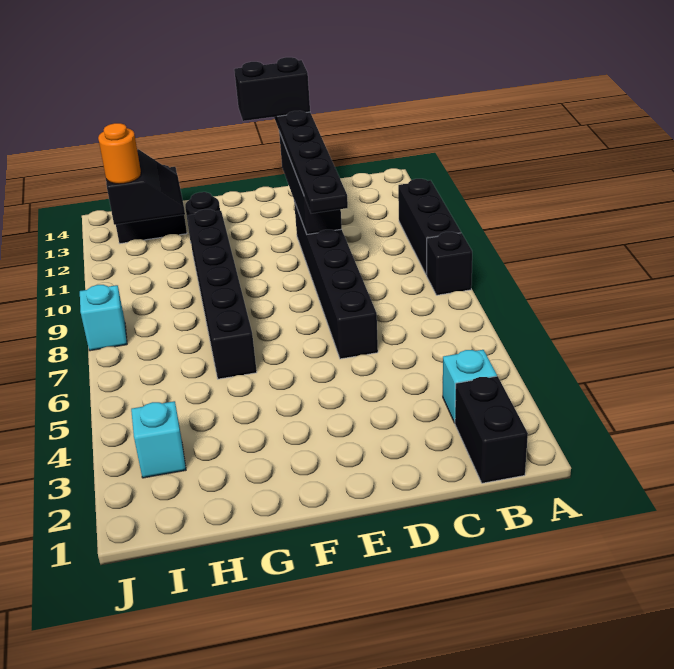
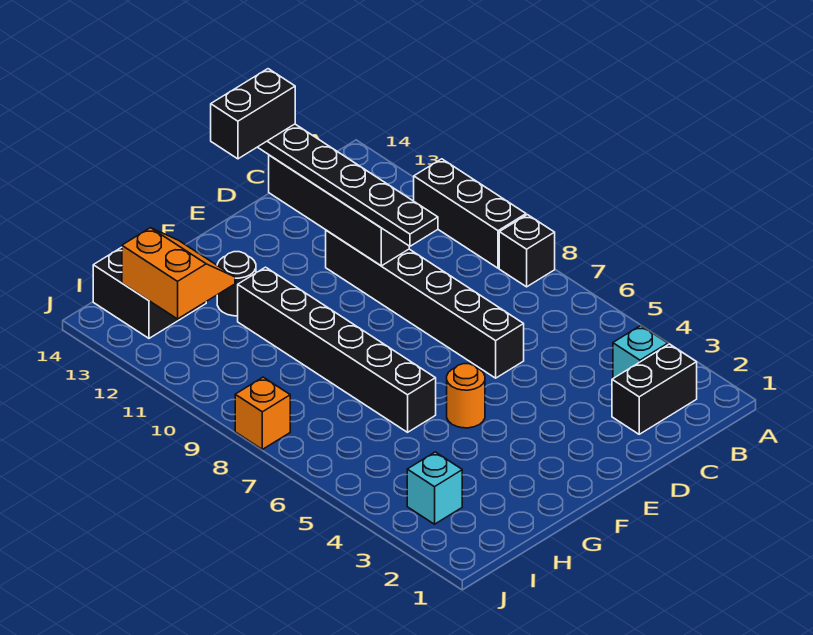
black 1x2 brick [455,376,528,483] -> black 1x2 brick turned to [612,344,697,434]
black 2x2 slope [106,149,185,225] -> orange 2x2 slope [122,228,235,319]
orange 1x1 round brick [98,123,141,184] -> orange 1x1 round brick moved to [447,364,485,428]
cyan 1x1 brick [80,285,127,351] -> orange 1x1 brick [235,377,290,449]

